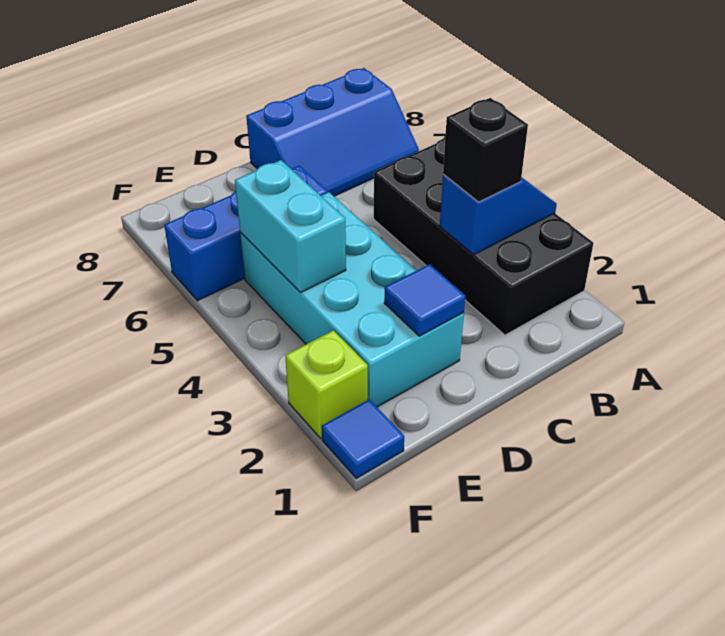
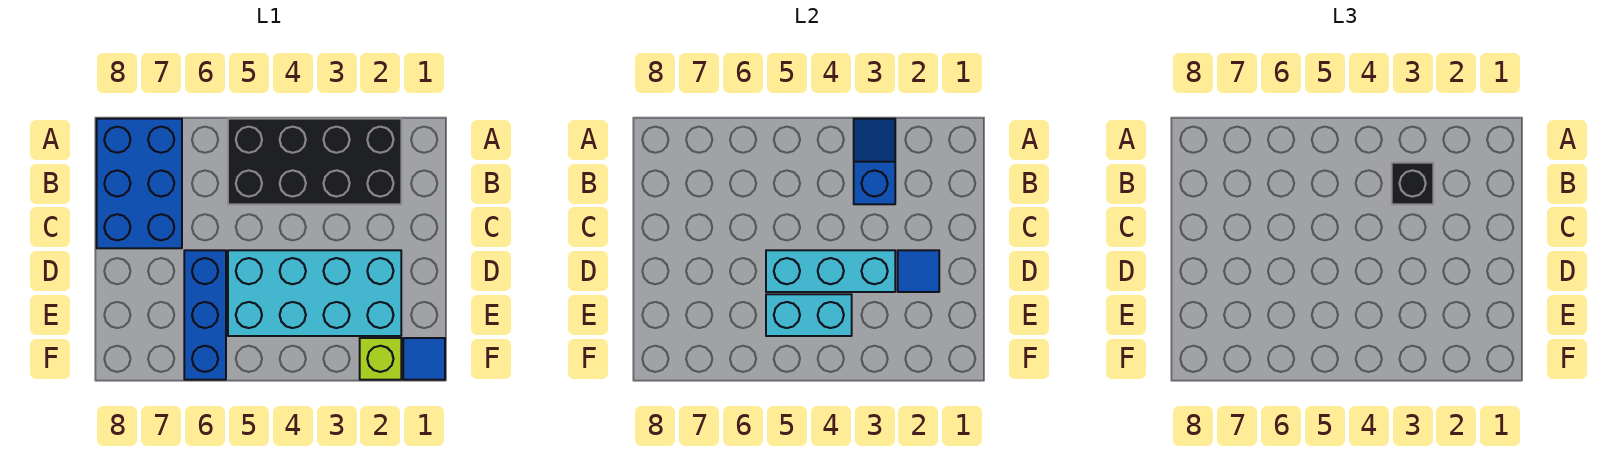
blue 2x3 slope [246,68,419,196] -> blue 2x3 brick [97,119,182,248]
none -> cyan 1x3 brick [766,250,895,292]

